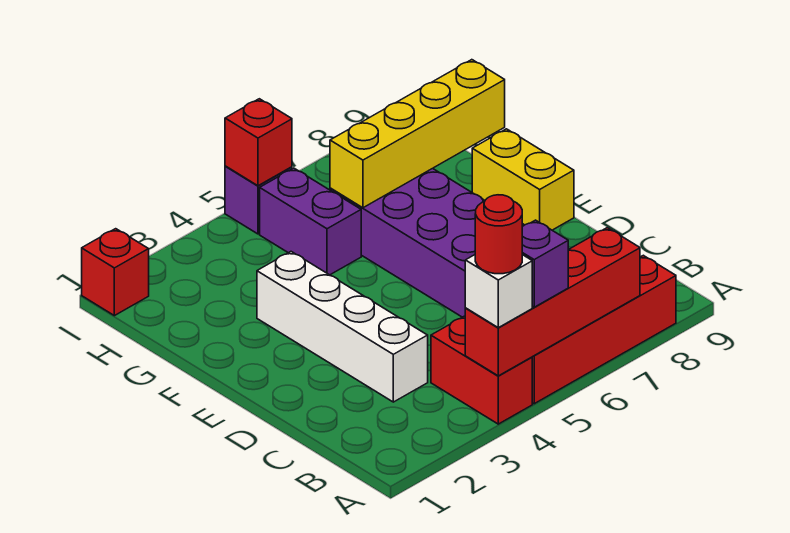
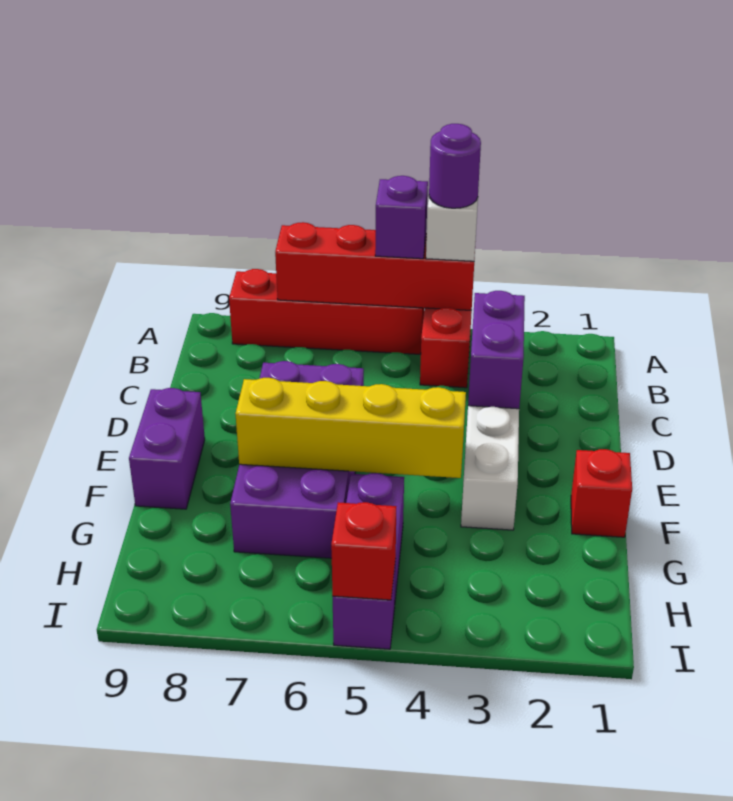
red 1x1 round brick [475,195,522,274] -> purple 1x1 round brick [429,124,481,208]
none -> purple 1x2 brick [468,291,525,409]
yellow 1x2 brick [472,129,574,230] -> purple 1x2 brick [129,388,205,509]
yellow 1x4 brick [330,60,505,208] -> yellow 1x4 brick moved to [236,378,466,478]
red 1x1 brick [82,229,149,316] -> red 1x1 brick moved to [571,449,632,537]

